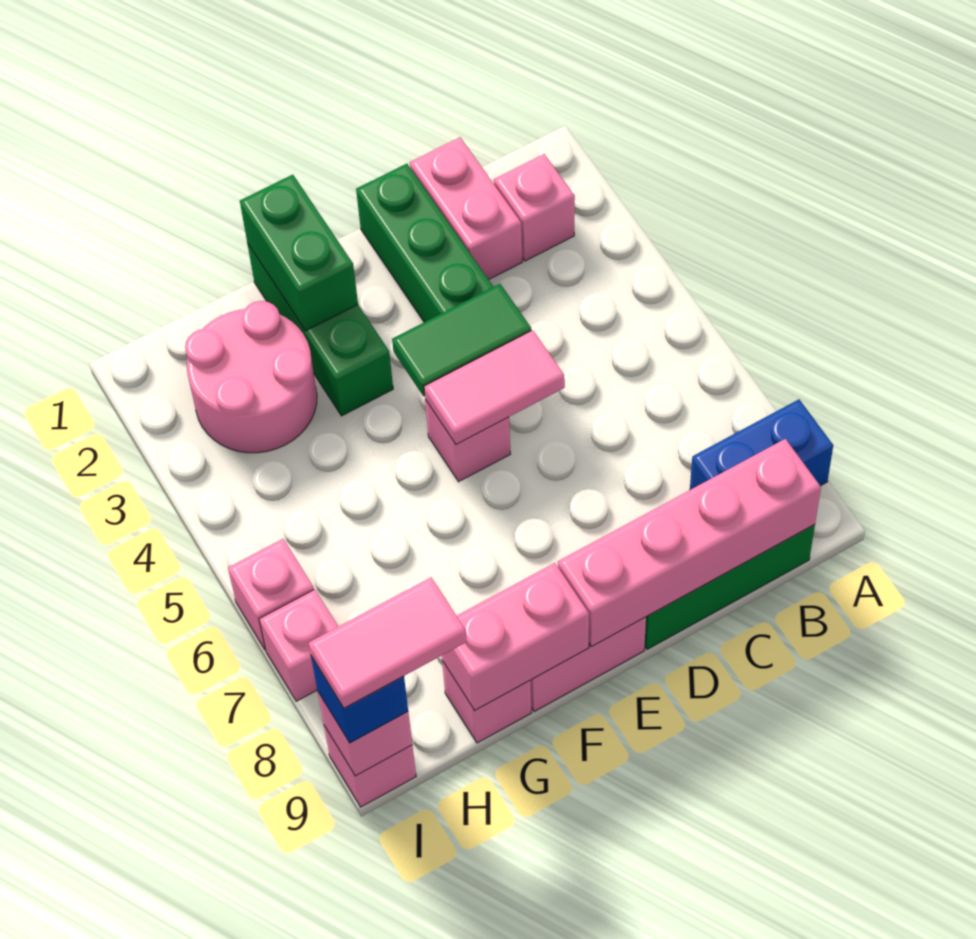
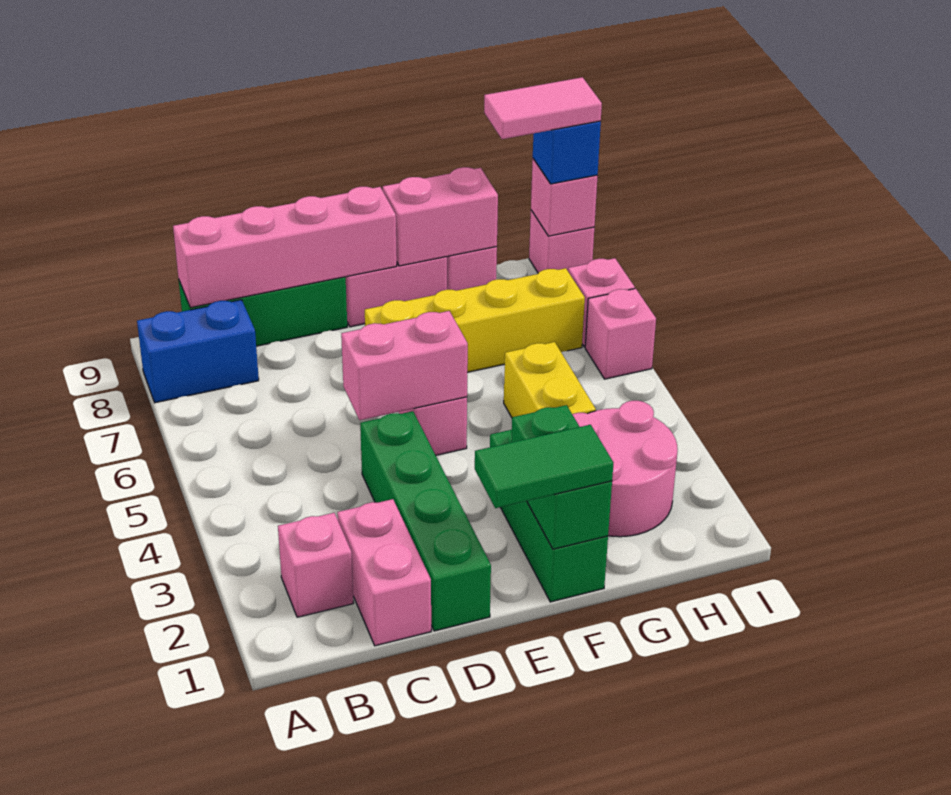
green 1x2 tile [392,284,531,396] -> green 1x2 tile moved to [475,425,613,508]
pink 1x2 tile [424,330,565,444] -> pink 1x2 brick [341,311,468,420]
none -> yellow 1x4 brick [365,268,585,372]
none -> yellow 1x2 brick [504,342,596,417]

